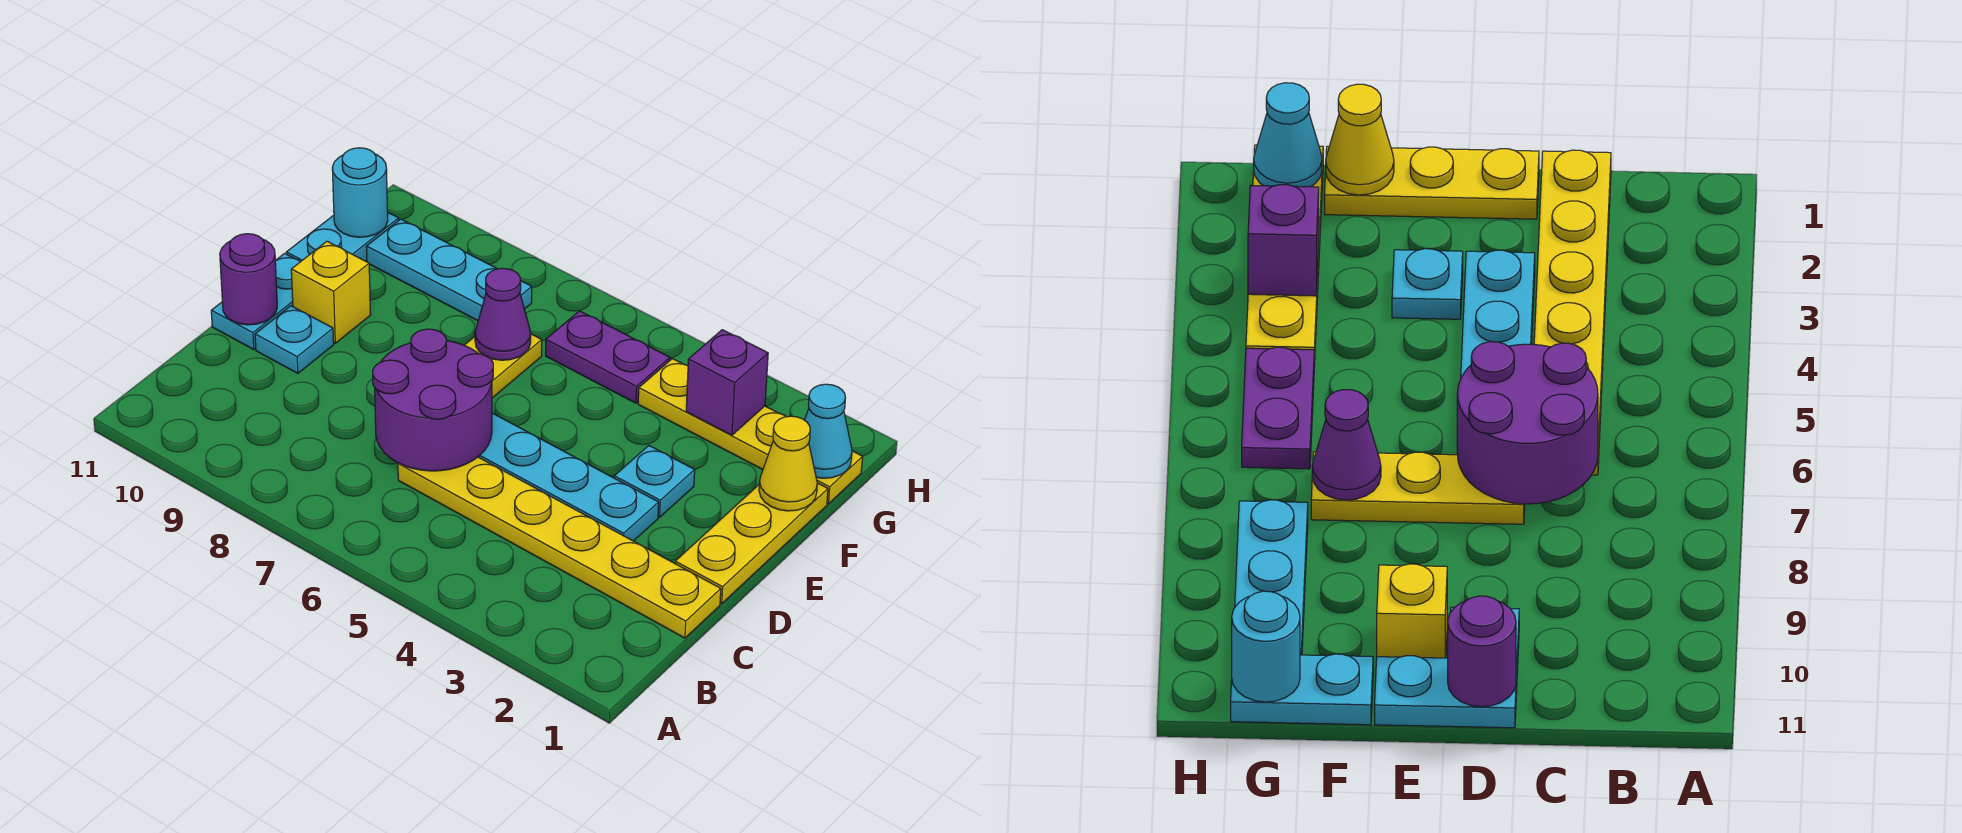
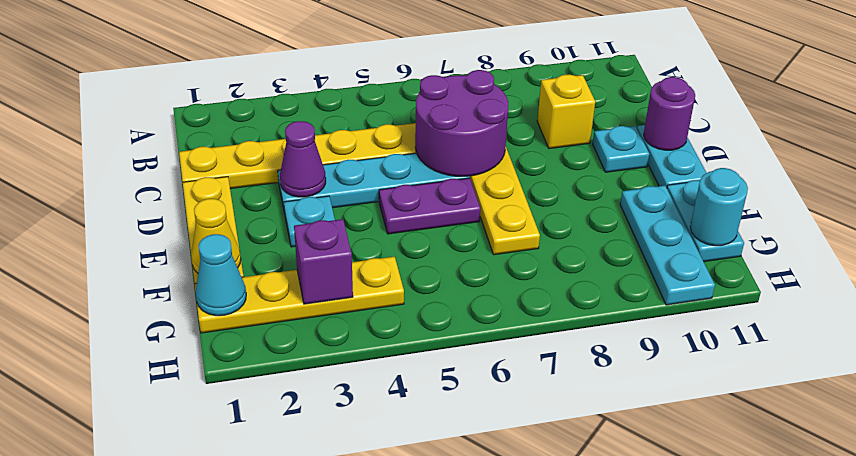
yellow 1x1 brick [291,241,371,343] -> yellow 1x1 brick moved to [537,74,595,149]
purple 1x1 cone [475,268,531,360] -> purple 1x1 cone moved to [280,121,326,197]
purple 1x2 plate [546,311,670,403] -> purple 1x2 plate moved to [379,178,480,234]
cyan 1x3 plate [366,219,532,321] -> cyan 1x3 plate turned to [620,186,715,305]

